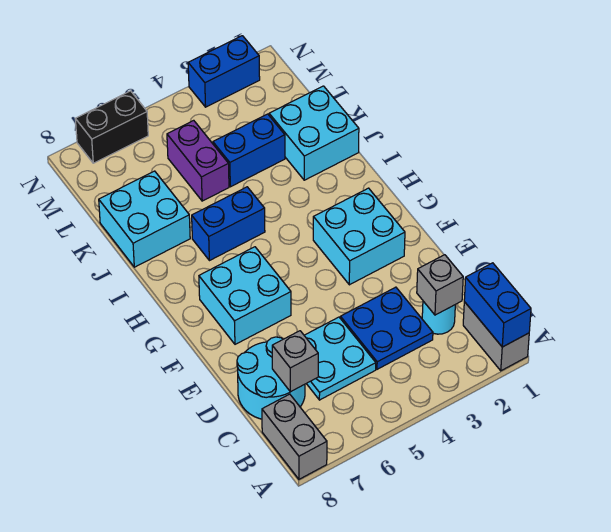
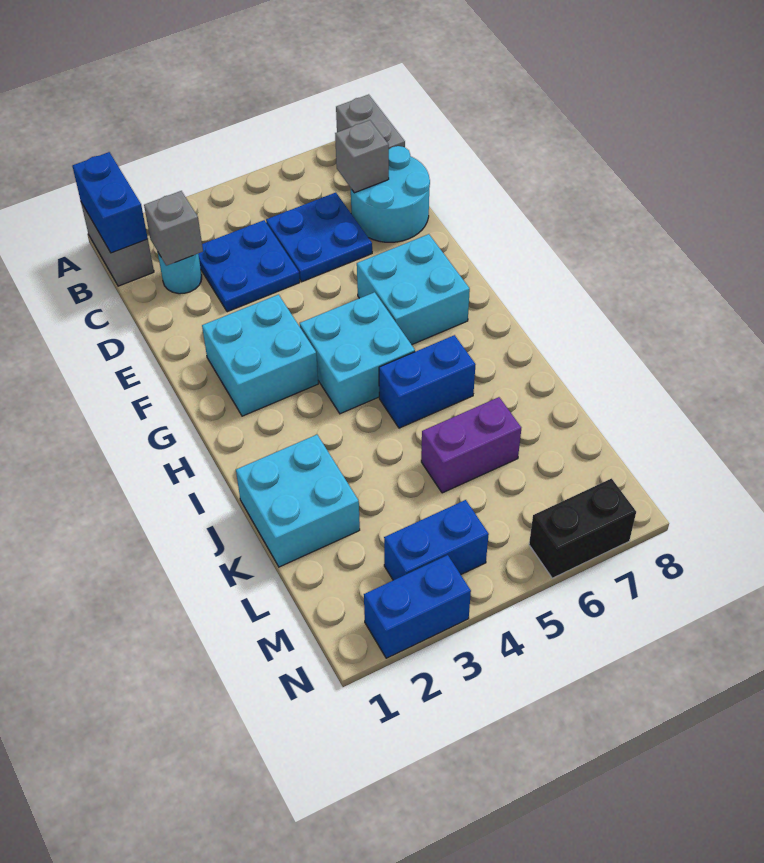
cyan 2x2 plate [304,317,376,400] -> blue 2x2 plate [266,193,372,282]
cyan 2x2 brick [99,171,190,267] -> cyan 2x2 brick moved to [300,292,415,414]
blue 1x2 brick [213,114,285,187] -> blue 1x2 brick moved to [384,500,489,580]
purple 1x2 brick [167,120,229,201] -> purple 1x2 brick turned to [421,397,521,493]

